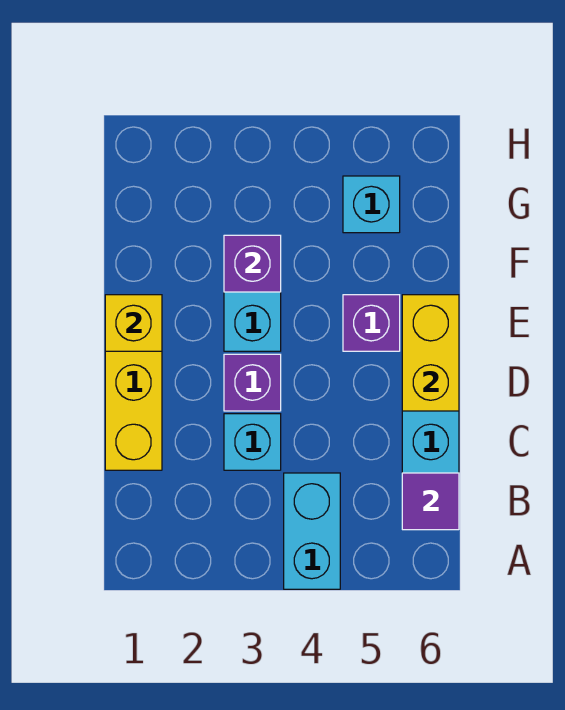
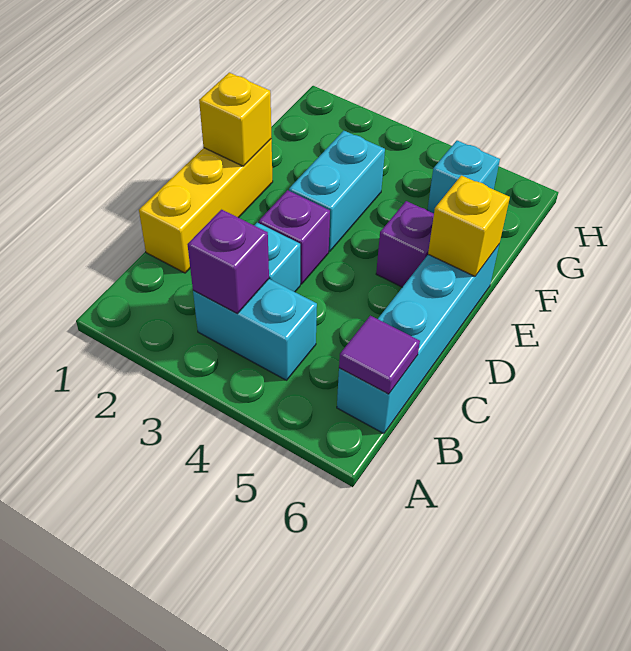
cyan 1x2 brick [284,473,340,589] -> cyan 1x2 brick turned to [193,279,317,380]
yellow 1x2 brick [402,295,459,411] -> yellow 1x1 brick [428,175,510,276]
purple 1x1 brick [224,235,281,292] -> purple 1x1 brick moved to [187,210,269,314]

